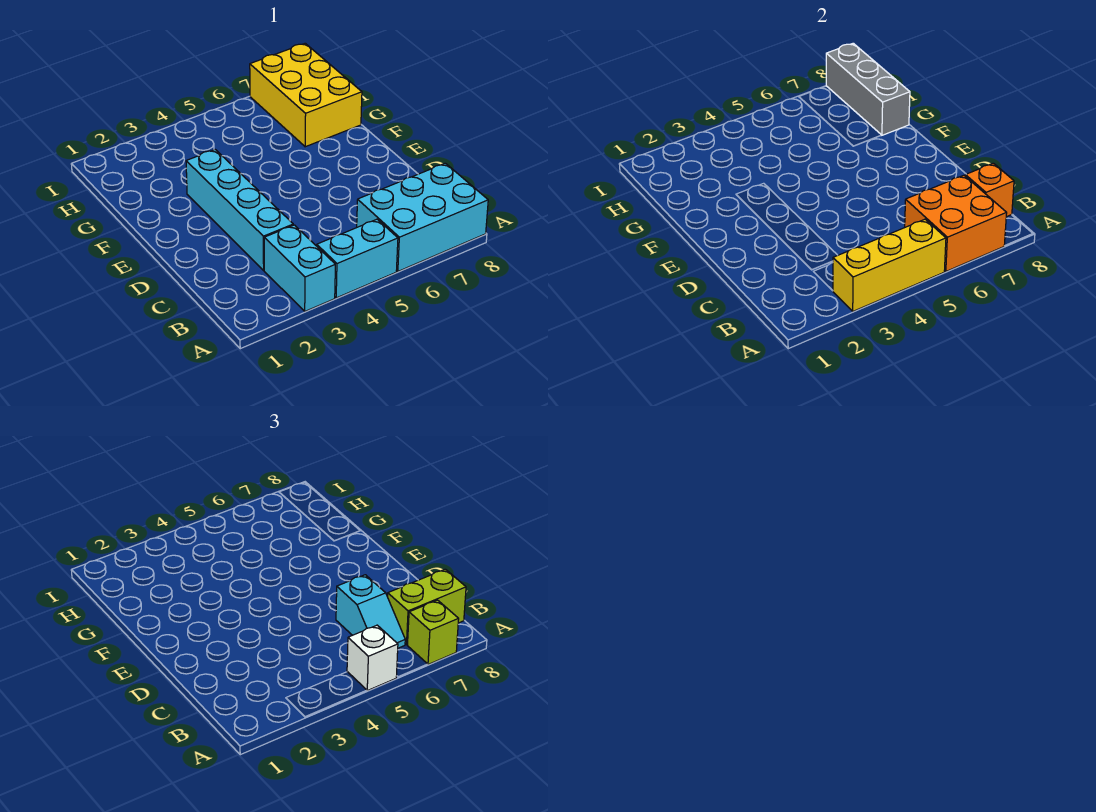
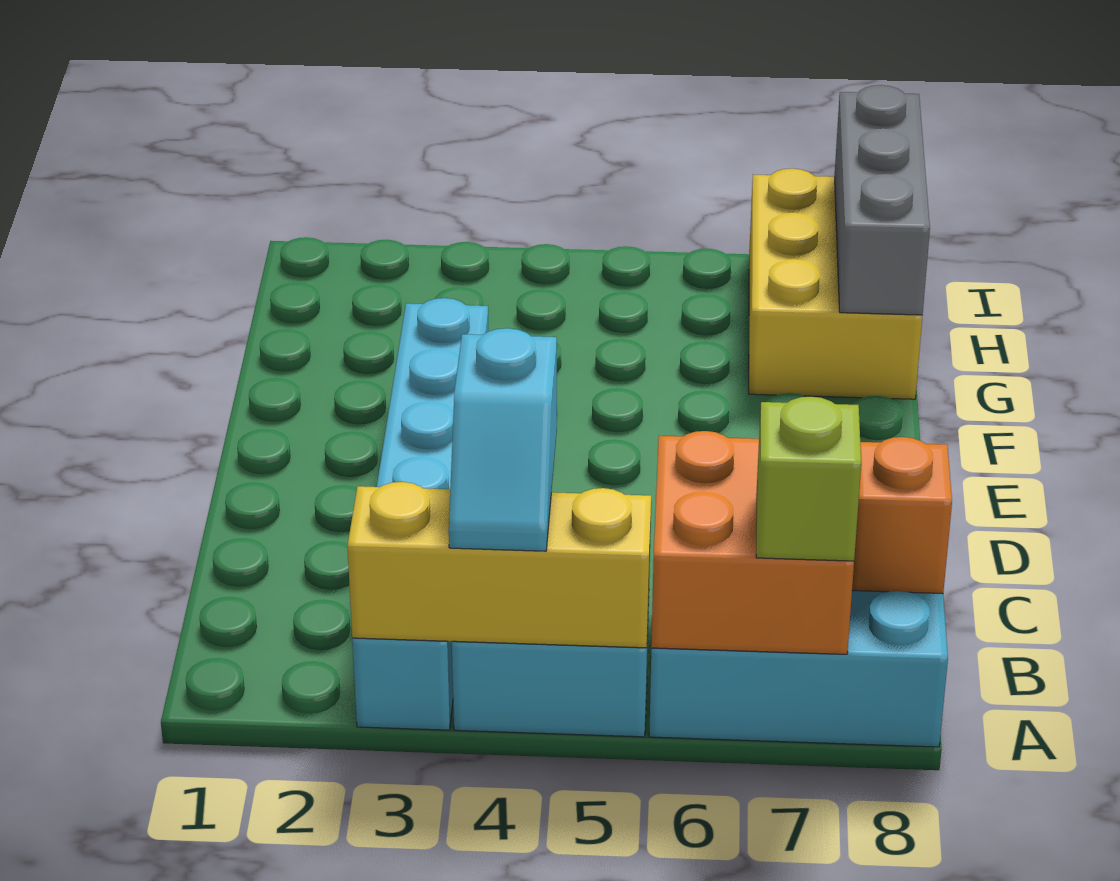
white 1x1 brick [347,625,398,691] -> none
cyan 1x2 slope [336,575,405,648] -> cyan 1x2 slope moved to [449,328,557,551]
lime 1x2 brick [388,569,466,645] -> none

